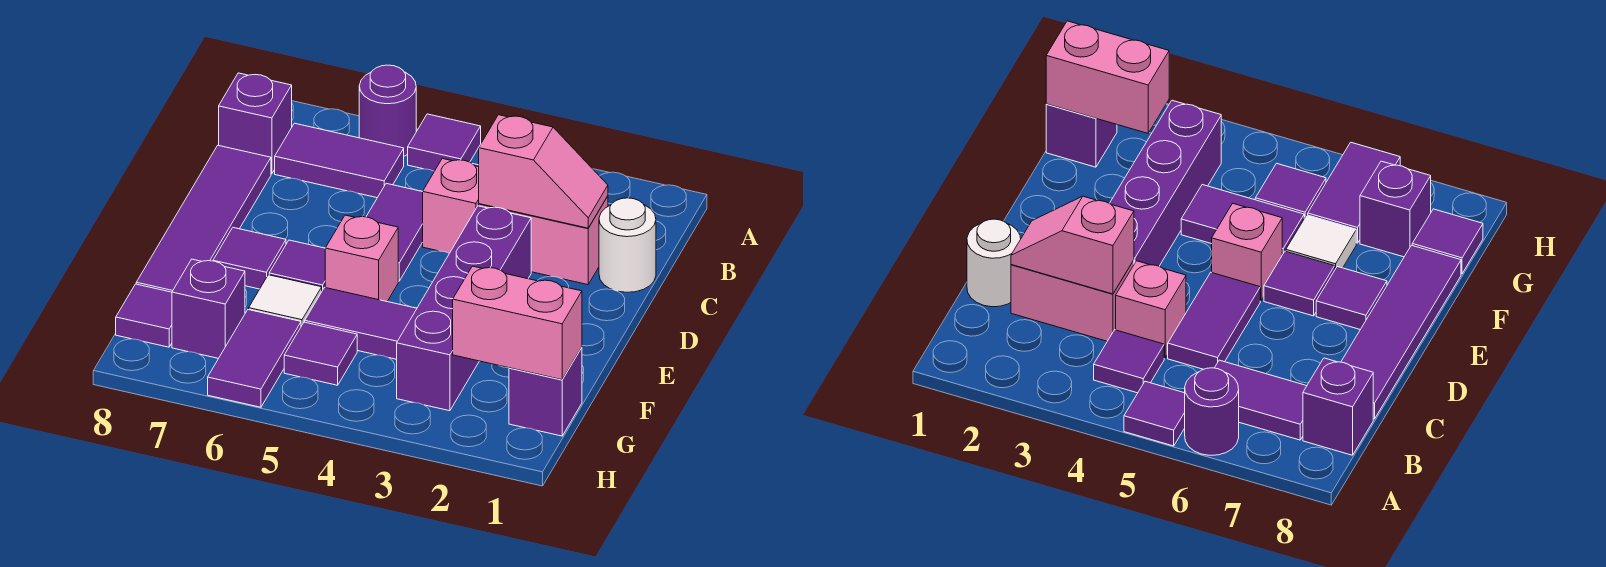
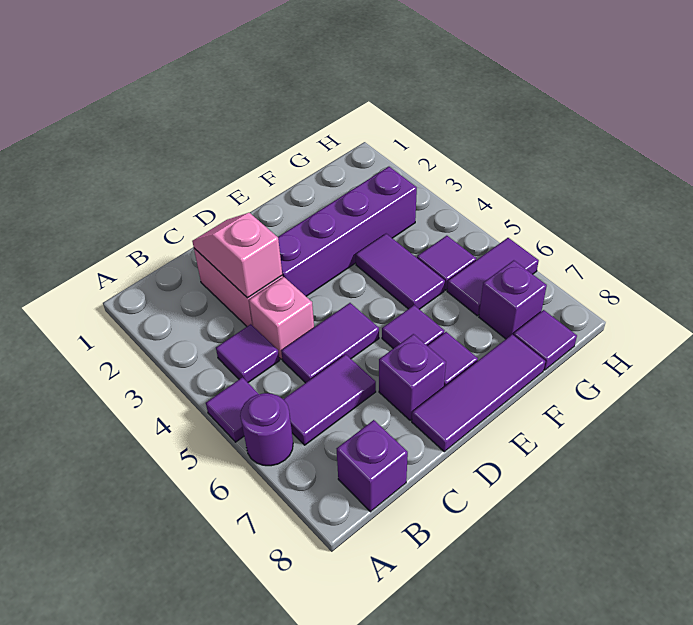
purple 1x2 tile [275,123,404,198] -> purple 1x2 tile turned to [283,354,376,445]
white 1x1 round brick [599,198,656,292] -> none
purple 1x4 tile [136,145,271,292] -> purple 1x3 tile [412,334,545,452]
pink 1x1 brick [325,215,398,301] -> none
white 1x1 tile [249,275,322,326] -> none
purple 1x1 brick [509,348,582,436] -> purple 1x1 brick moved to [379,334,446,420]
pink 1x2 brick [453,266,582,380] -> none

